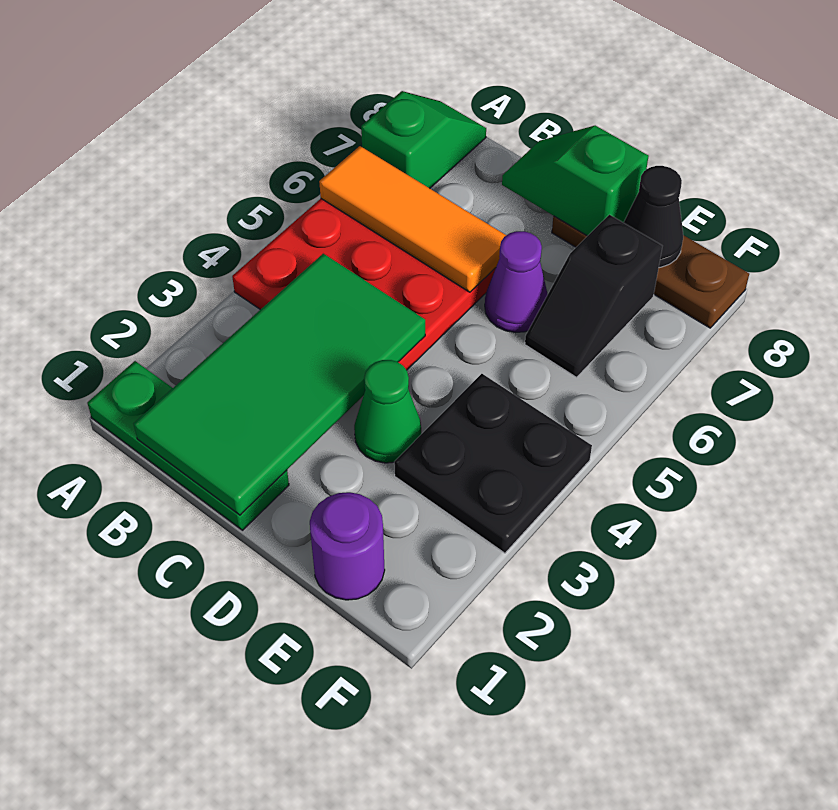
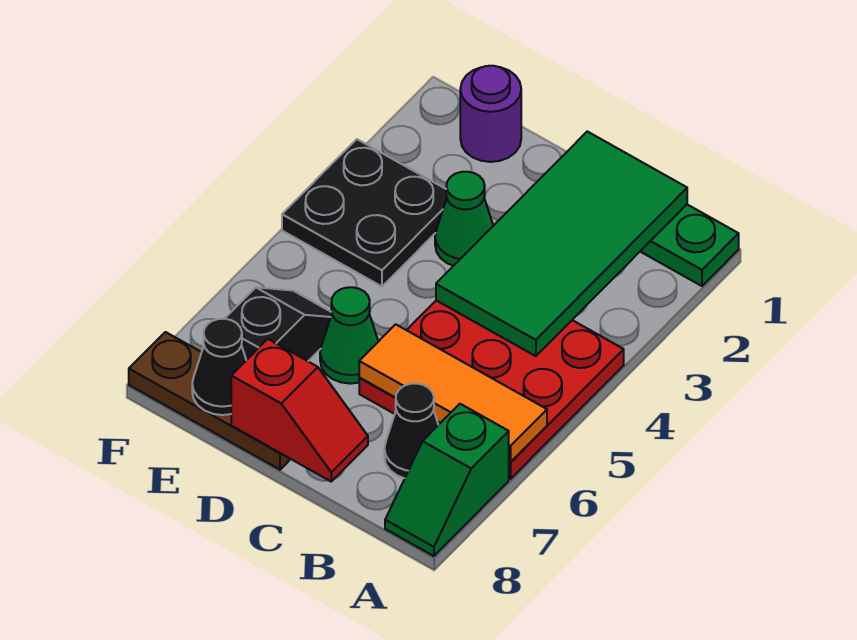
none -> black 1x1 cone [384,384,438,478]
green 1x2 slope [502,125,649,236] -> red 1x2 slope [231,339,368,481]
purple 1x1 cone [485,231,548,333] -> green 1x1 cone [320,287,378,384]

